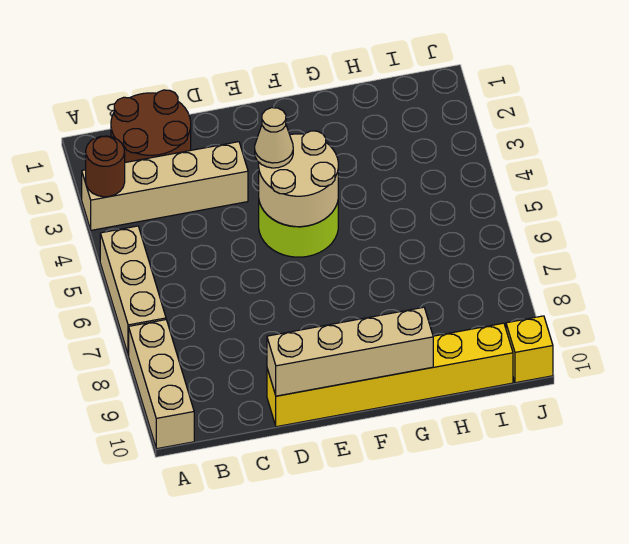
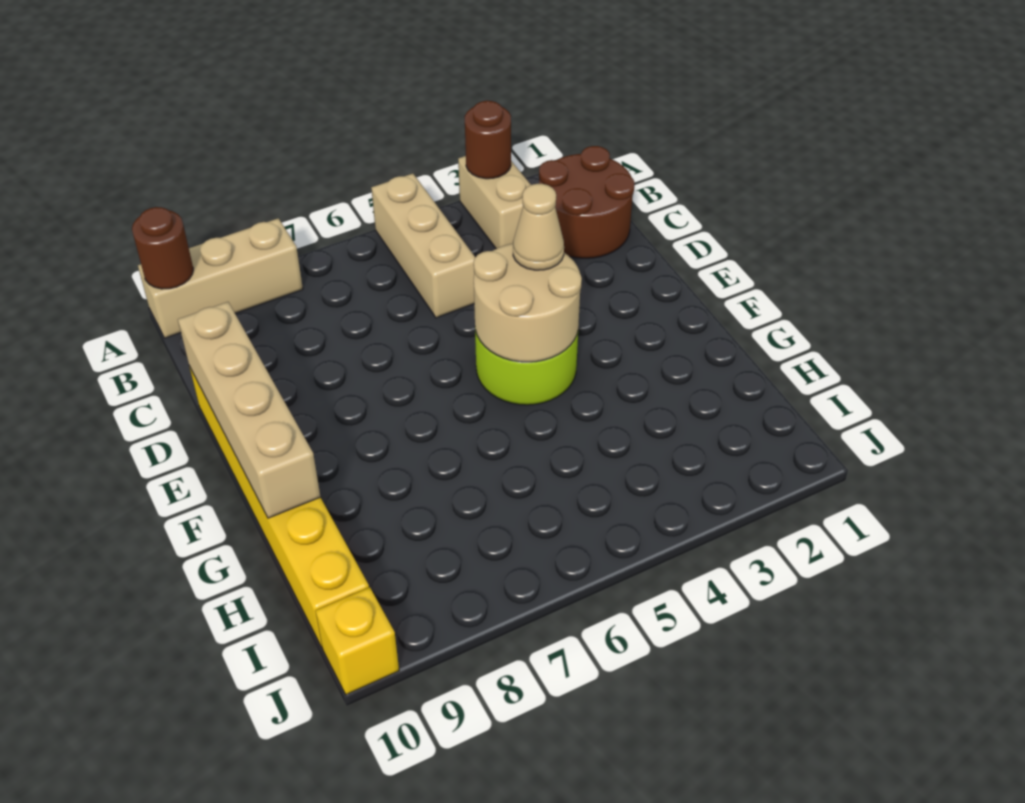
tan 1x4 brick [82,142,248,230] -> tan 1x2 brick [458,156,531,249]
tan 1x3 brick [100,226,166,355] -> tan 1x3 brick turned to [371,174,475,318]
none -> brown 1x1 round brick [132,207,193,289]

